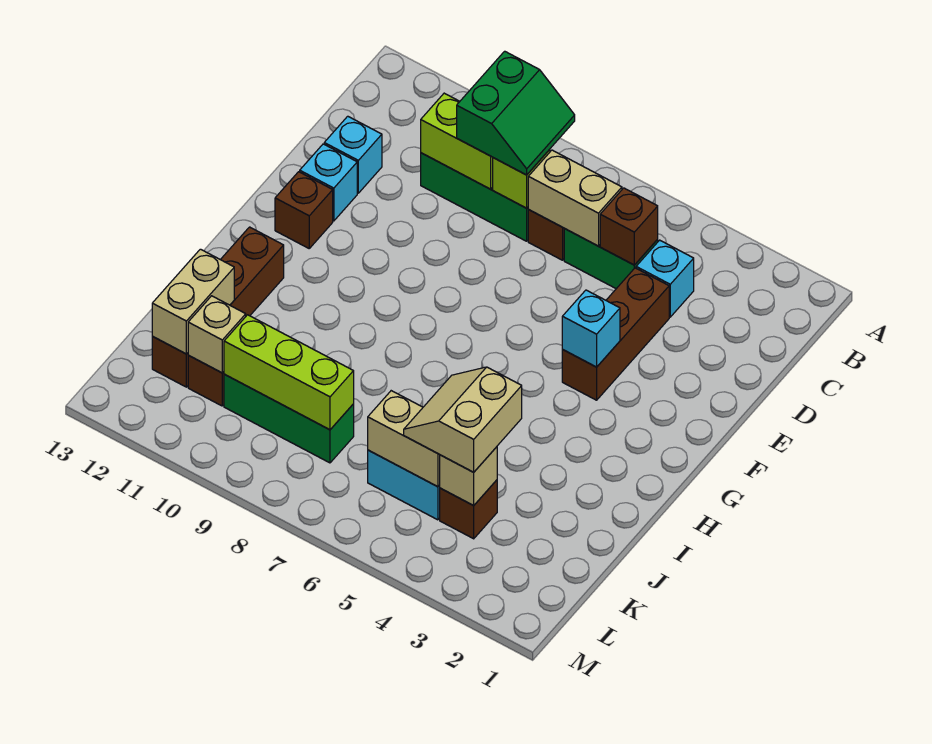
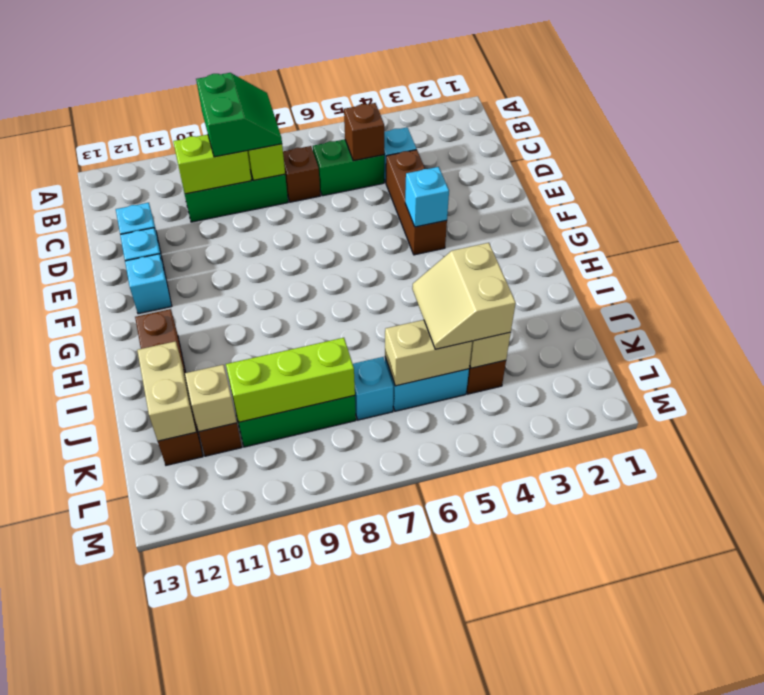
tan 1x2 brick [528,150,622,246] -> none
brown 1x1 brick [275,172,333,248] -> cyan 1x1 brick [125,254,172,314]
none -> cyan 1x1 brick [353,357,393,420]

